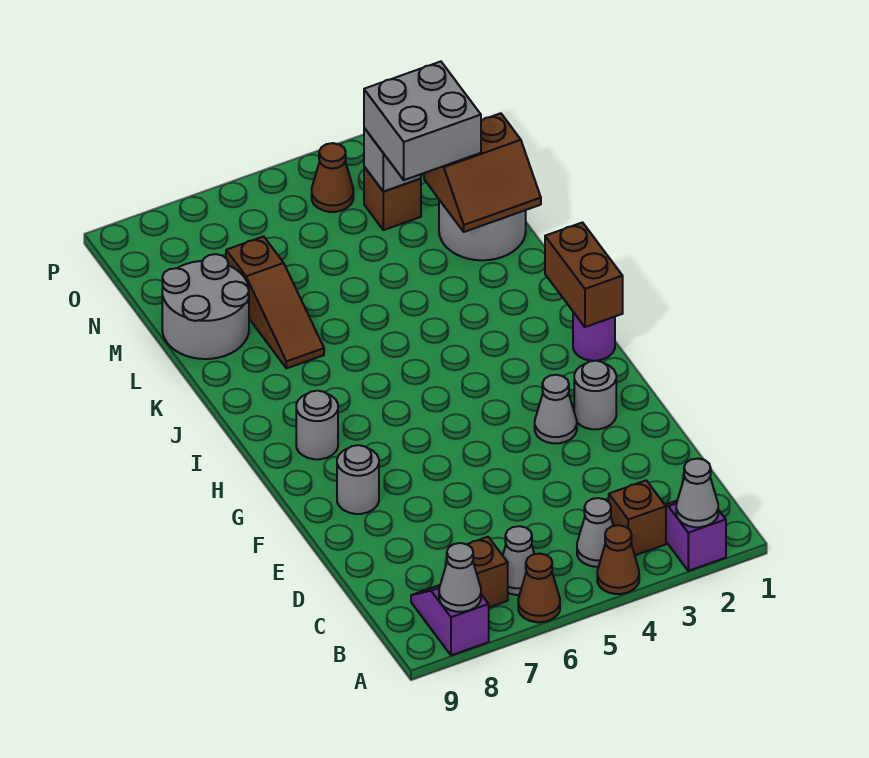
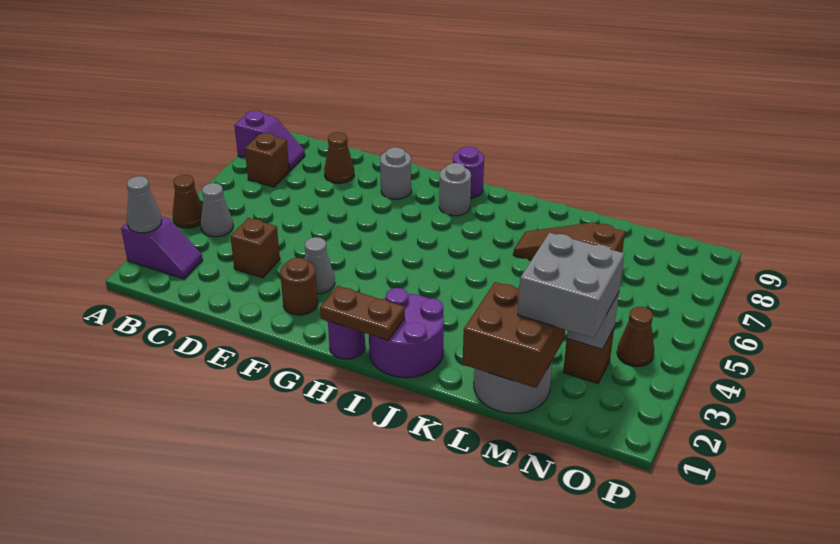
brown 1x1 cone [518,554,560,622] -> brown 1x1 cone moved to [324,132,354,183]
grey 1x1 cone [439,543,481,612] -> none
brown 1x1 brick [609,480,666,555] -> brown 1x1 brick moved to [230,218,280,278]
grey 1x1 cone [503,526,534,595] -> none
grey 1x1 round brick [574,361,616,429] -> brown 1x1 round brick [280,258,318,315]
brown 1x2 brick [545,223,623,327] -> brown 1x2 plate [320,286,405,340]
none -> purple 1x1 round brick [453,147,484,198]
none -> purple 2x2 round brick [369,288,444,378]
brown 2x2 slope [424,113,541,232] -> brown 2x2 brick [463,282,565,388]
grey 2x2 round brick [162,254,249,359] -> none

